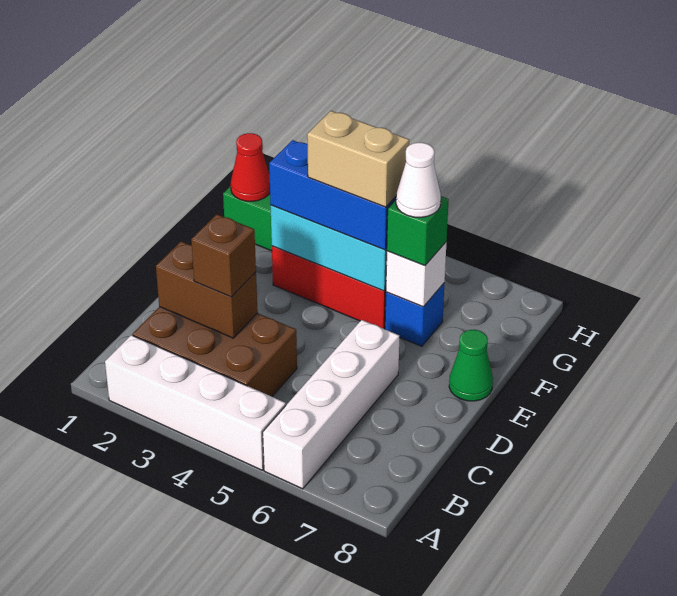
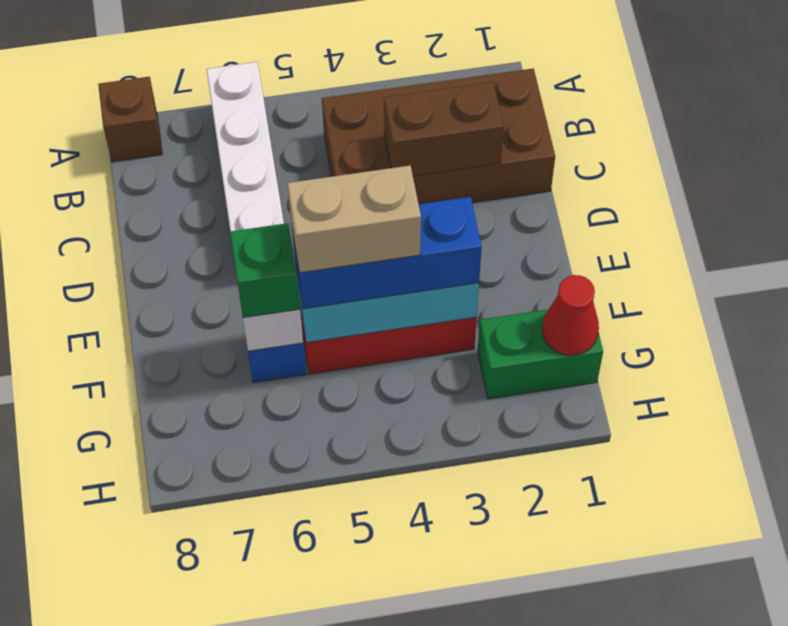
white 1x4 brick [105,335,286,470] -> none
brown 2x3 brick [133,307,297,397] -> brown 2x4 brick [322,68,555,204]
brown 1x1 brick [191,214,256,297] -> brown 1x1 brick moved to [98,77,162,162]
green 1x1 cone [449,330,493,401] -> none
white 1x1 cone [396,143,441,217] -> none

